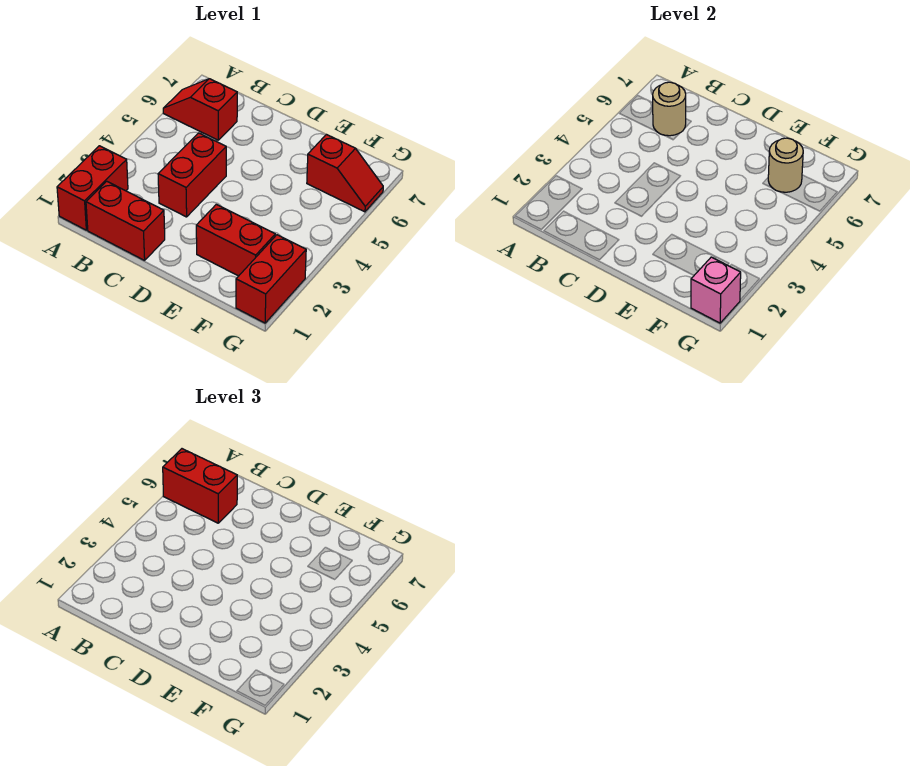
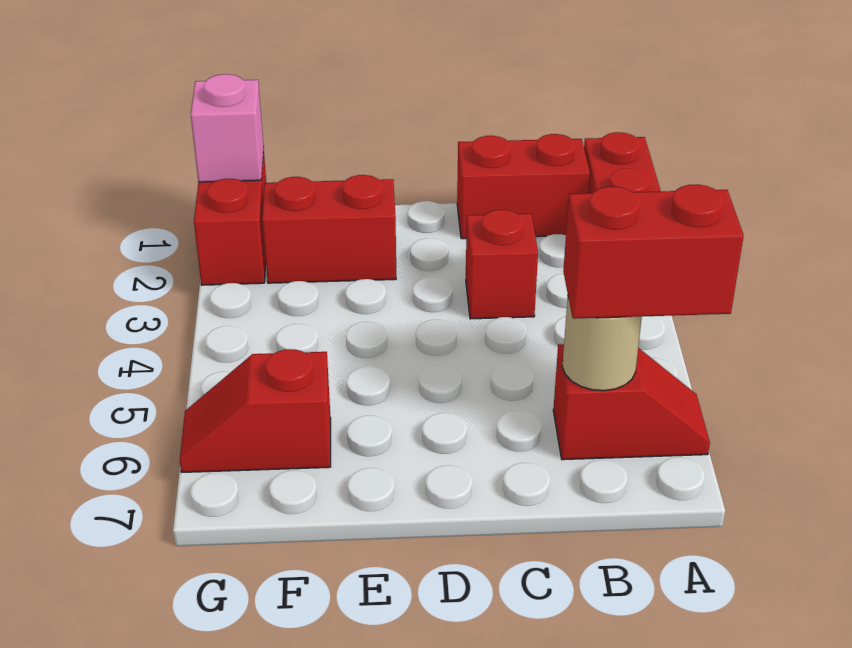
red 1x2 brick [158,133,226,217] -> red 1x1 brick [466,210,538,319]
tan 1x1 round brick [768,138,803,192] -> none

